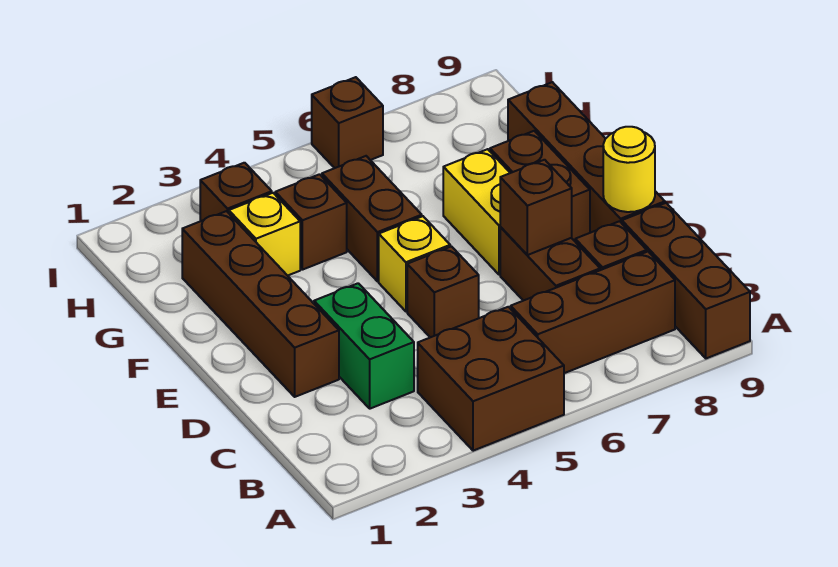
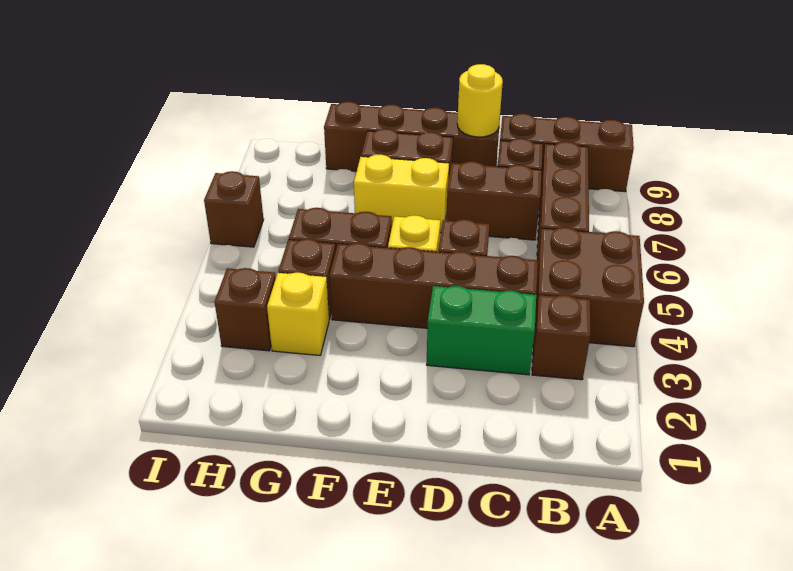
brown 1x4 brick [182,211,339,397] -> brown 1x4 brick moved to [329,243,538,328]
brown 1x1 brick [500,160,572,255] -> brown 1x1 brick moved to [532,295,590,380]

